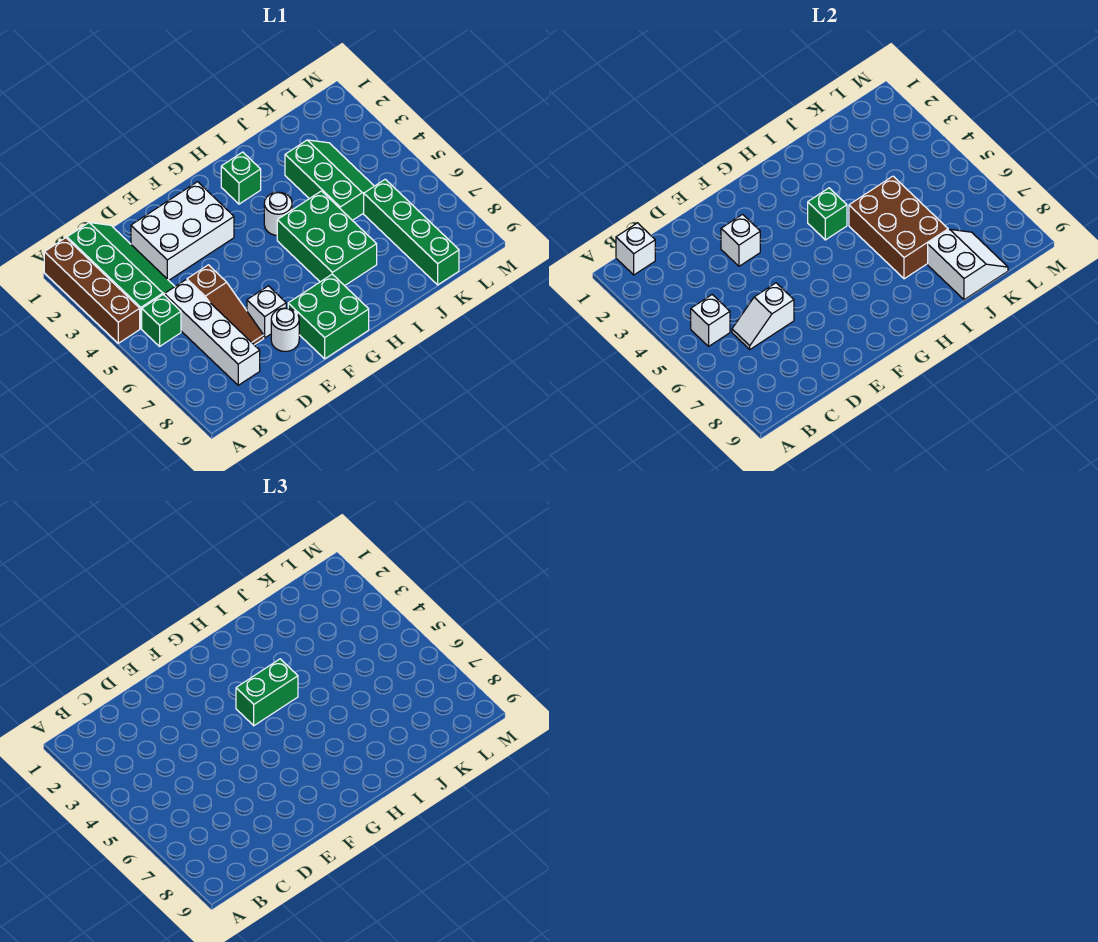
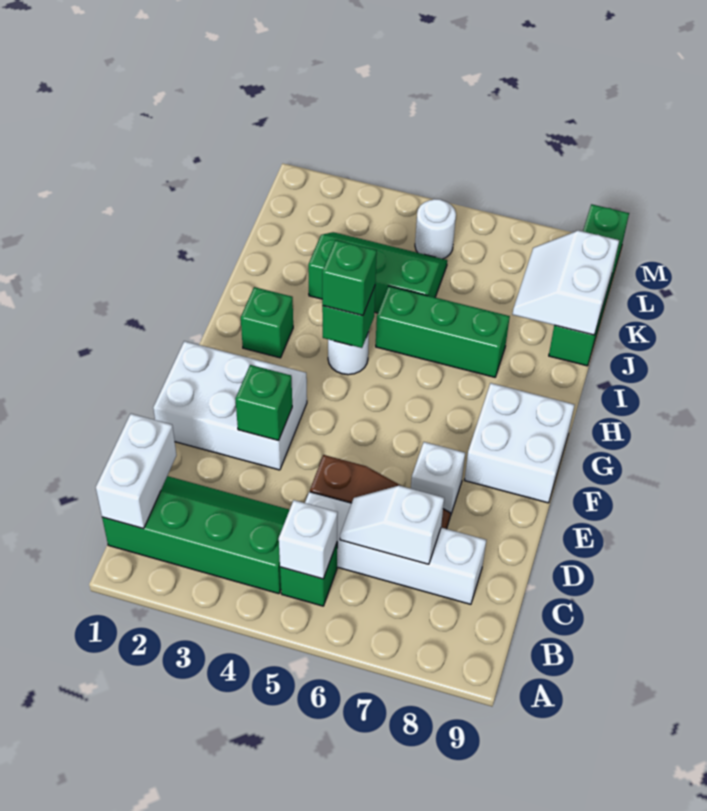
brown 1x4 brick [44,238,140,343] -> none
white 1x1 brick [616,223,655,275] -> white 1x2 brick [96,414,176,529]
white 1x2 slope [732,283,794,349] -> white 1x2 slope turned to [340,486,444,564]
white 2x3 brick [131,182,234,280] -> white 2x3 brick turned to [153,341,307,470]
white 1x1 brick [721,214,760,266] -> green 1x1 brick [235,365,292,441]
white 1x1 round brick [271,308,299,351] -> white 1x1 round brick moved to [415,199,456,259]
green 2x2 brick [288,274,369,359] -> white 2x2 brick [465,383,574,503]
green 1x2 brick [236,659,298,726] -> green 1x1 brick [322,240,377,316]
green 2x3 brick [277,191,377,286] -> green 1x3 brick [376,286,510,377]
brown 2x3 brick [849,176,948,279] -> none
white 2x2 slope [928,229,1008,300] -> white 2x2 slope turned to [513,230,619,335]
green 1x4 brick [364,179,459,285] -> green 1x4 brick turned to [549,204,629,366]

